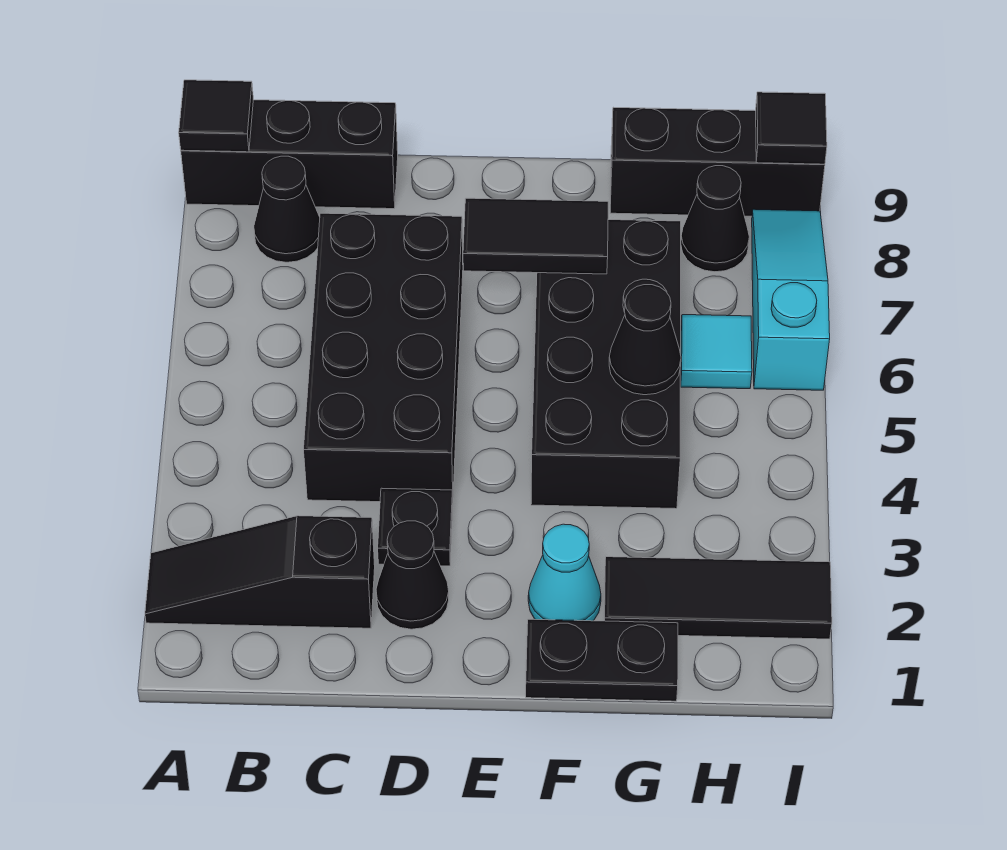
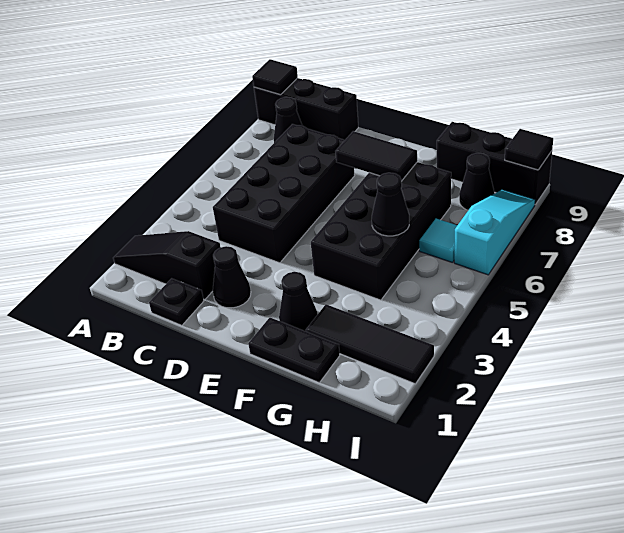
black 1x1 plate [378,488,453,566] -> black 1x1 plate moved to [149,278,204,325]
cyan 1x1 cone [528,524,601,621] -> black 1x1 cone [279,272,317,331]

